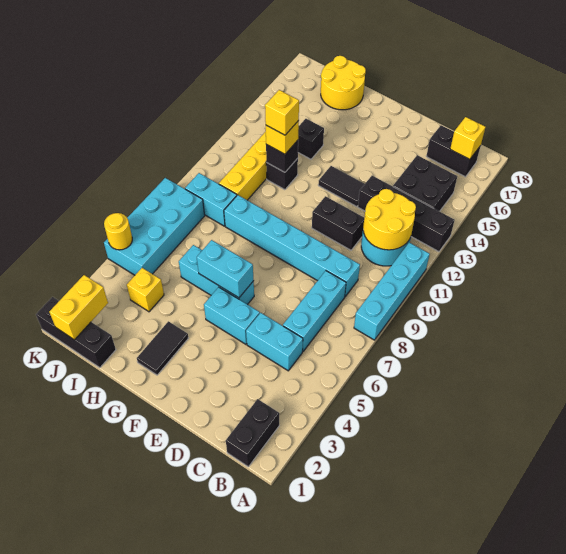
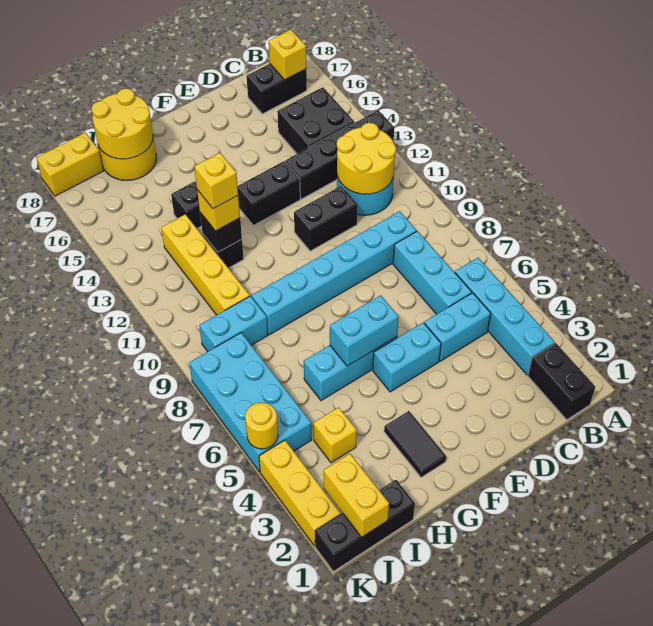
cyan 1x4 brick [354,243,430,340] -> cyan 1x4 brick moved to [455,258,554,375]
black 1x2 tile [318,166,364,207] -> black 1x2 brick [238,161,300,225]
none -> yellow 2x2 round brick [91,89,153,159]
none -> yellow 1x2 brick [36,133,103,196]
none -> yellow 1x3 brick [259,440,341,546]

